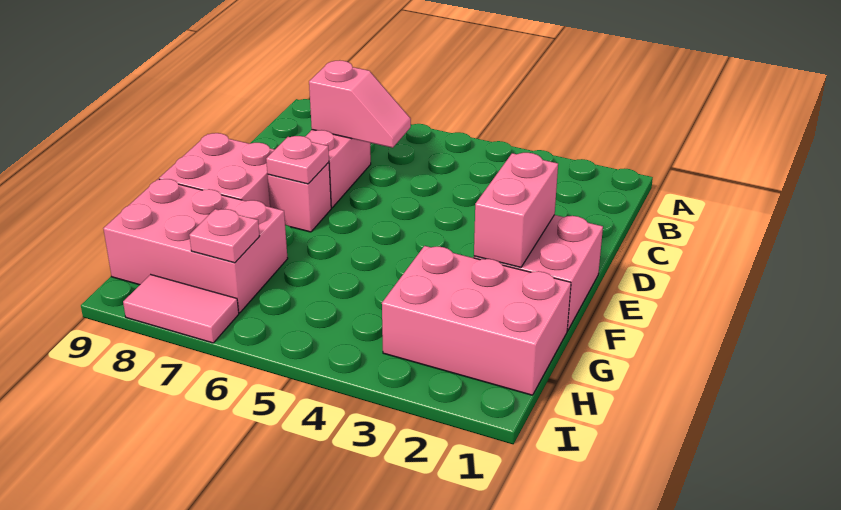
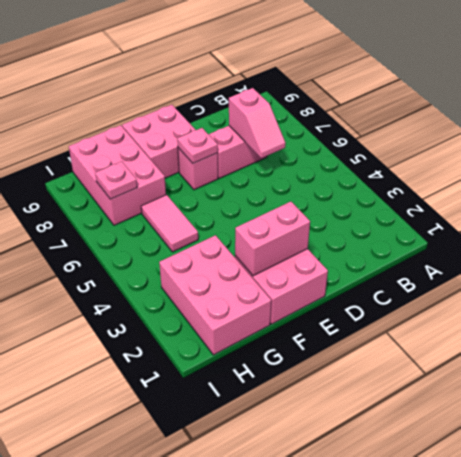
pink 1x2 tile [123,275,239,343] -> pink 1x2 tile moved to [141,195,198,252]

